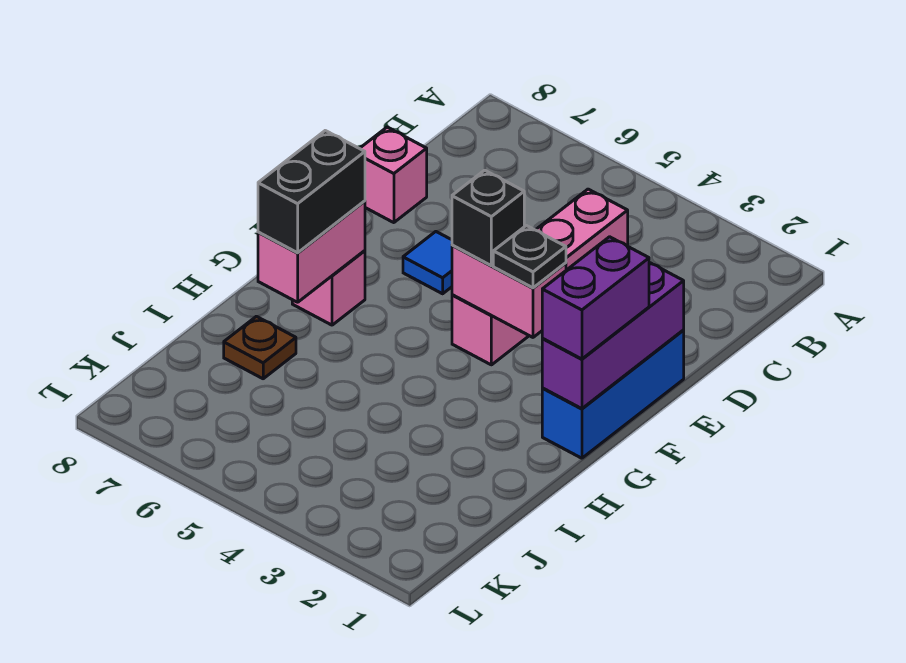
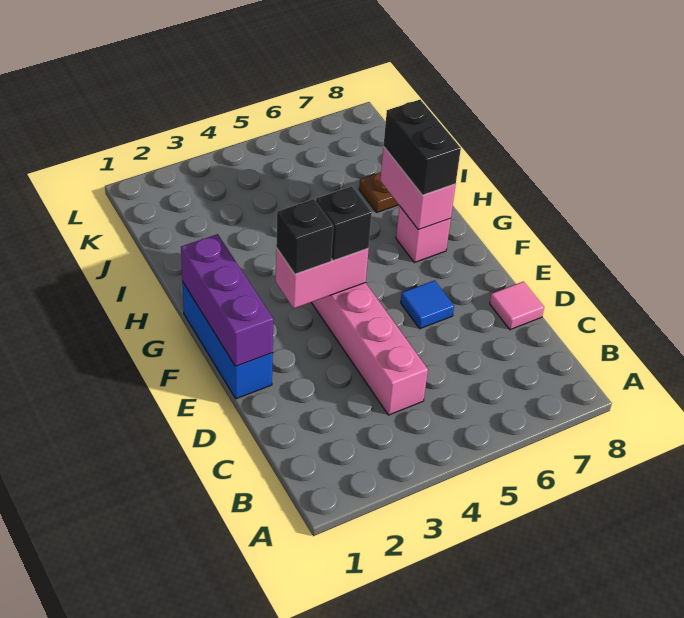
pink 1x1 brick [360,127,427,223] -> pink 1x1 tile [490,282,544,330]
purple 1x2 brick [542,237,649,359] -> none
black 1x1 plate [493,226,566,288] -> black 1x1 brick [276,199,333,274]

